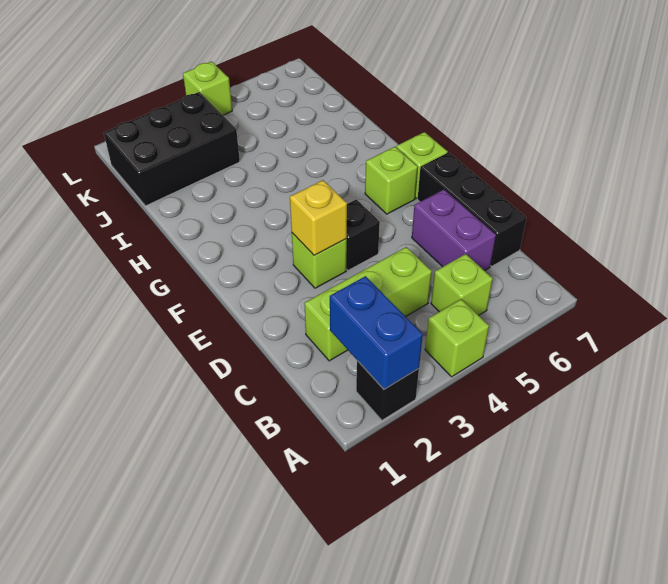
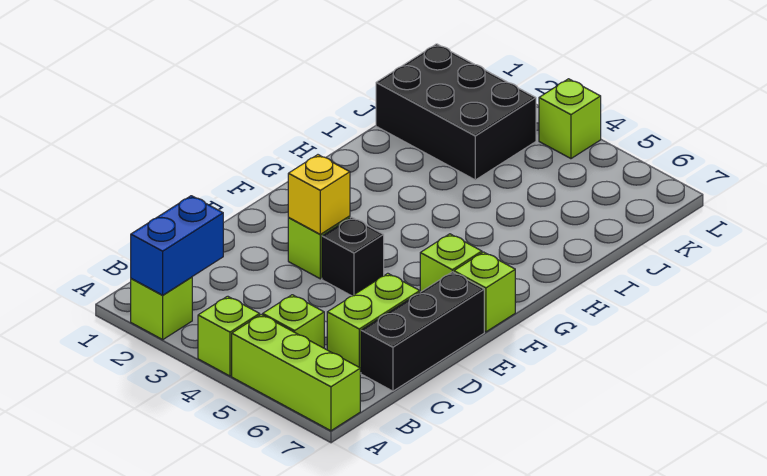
black 1x1 brick [356,361,419,420] -> lime 1x1 brick [131,277,192,340]
lime 1x3 brick [304,247,432,361] -> lime 1x3 brick moved to [232,315,360,431]
purple 1x2 brick [412,189,496,271] -> lime 1x2 brick [327,273,420,372]

